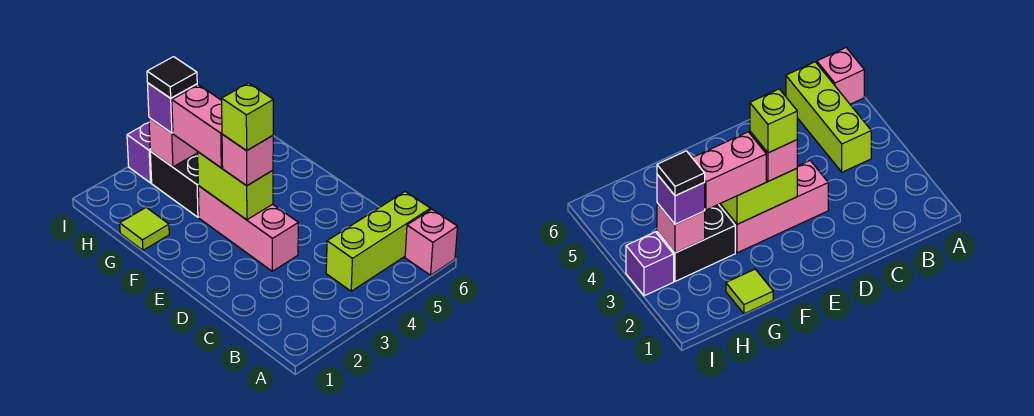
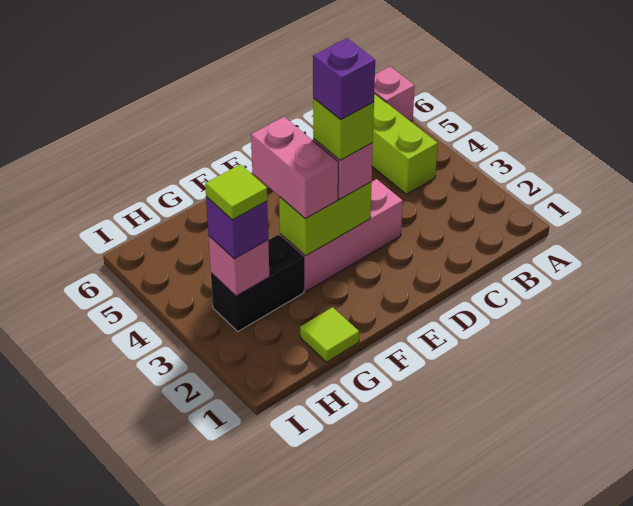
pink 1x2 brick [172,85,223,168] -> pink 1x2 brick turned to [251,117,338,219]
black 1x1 tile [147,57,197,98] -> lime 1x1 tile [205,165,267,220]
purple 1x1 brick [127,123,152,183] -> purple 1x1 brick moved to [313,38,375,120]

